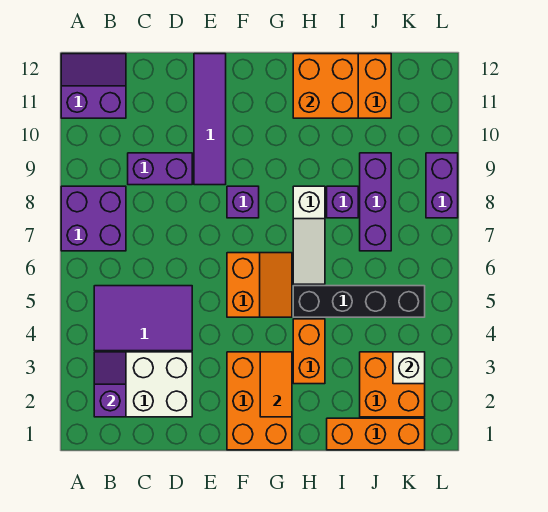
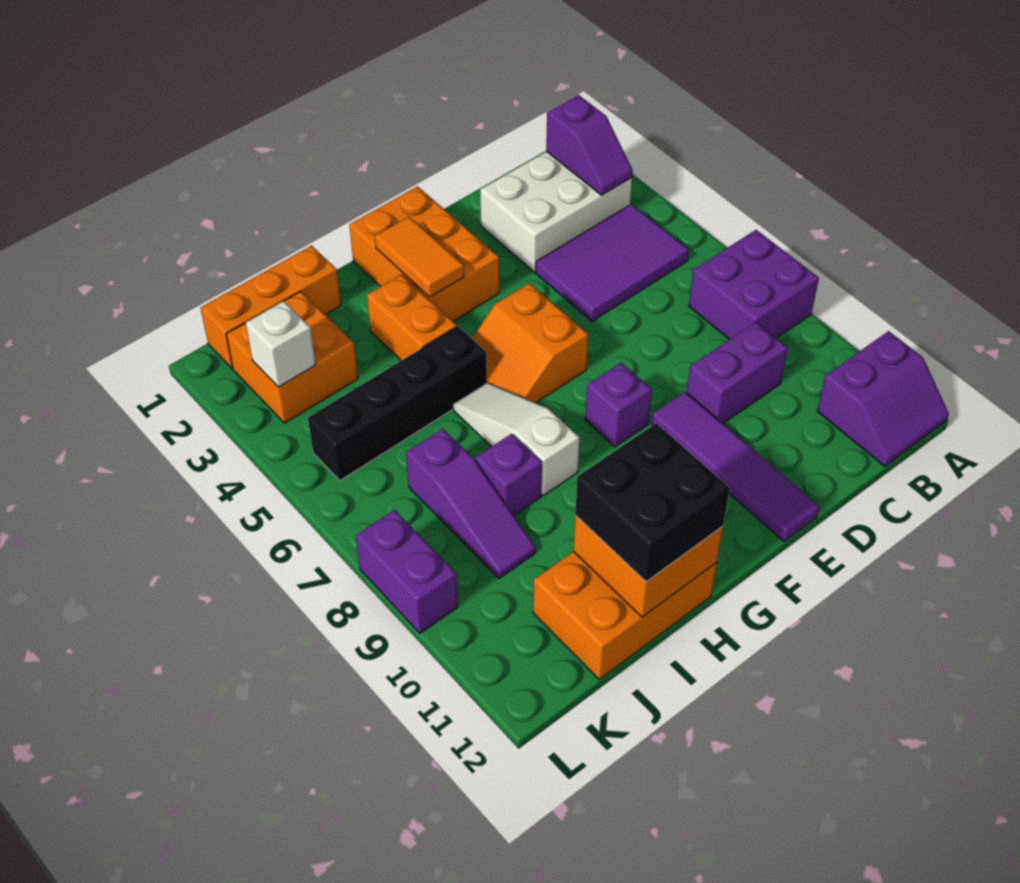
none -> black 2x2 brick [575,423,730,582]
purple 1x3 brick [360,153,391,251] -> purple 1x3 slope [406,429,536,578]

